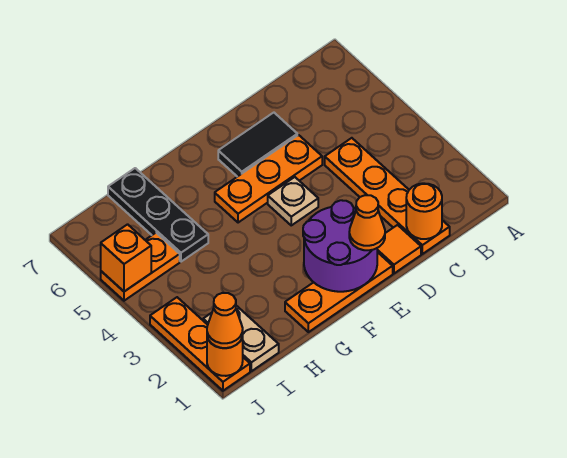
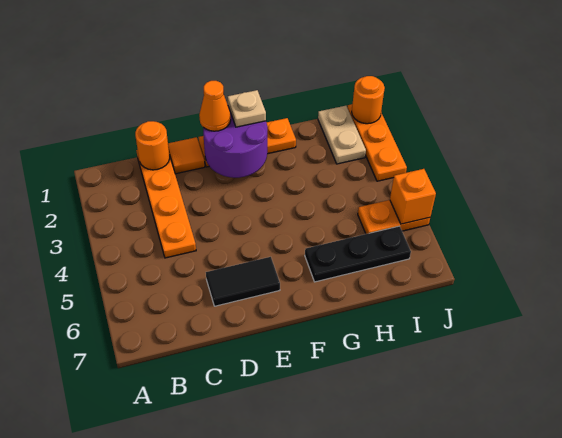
orange 1x3 plate [215,135,322,223] -> none
tan 1x1 plate [268,177,318,225] -> tan 1x1 plate moved to [228,90,266,127]
black 1x3 plate [108,168,208,262] -> black 1x3 plate turned to [305,226,411,282]
orange 1x1 cone [207,293,243,348] -> none

